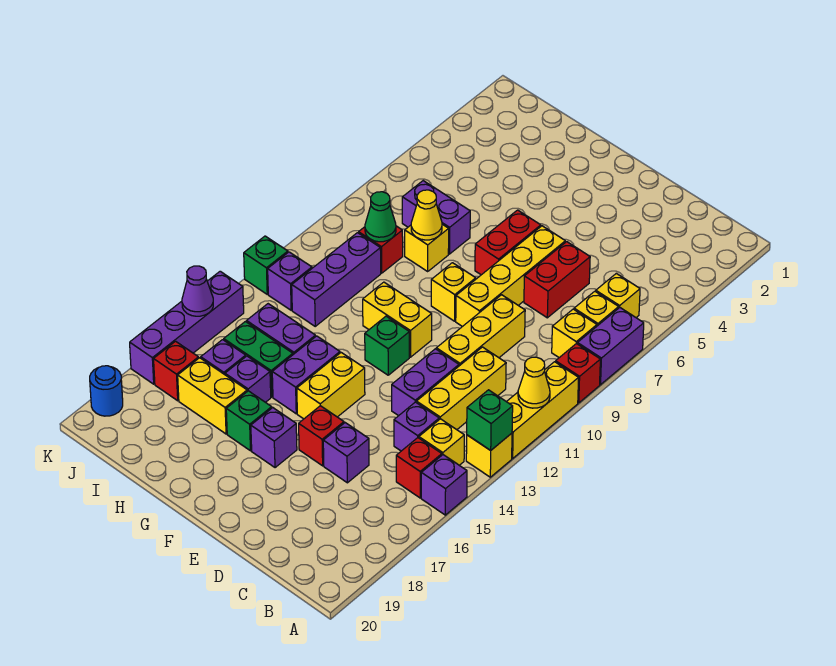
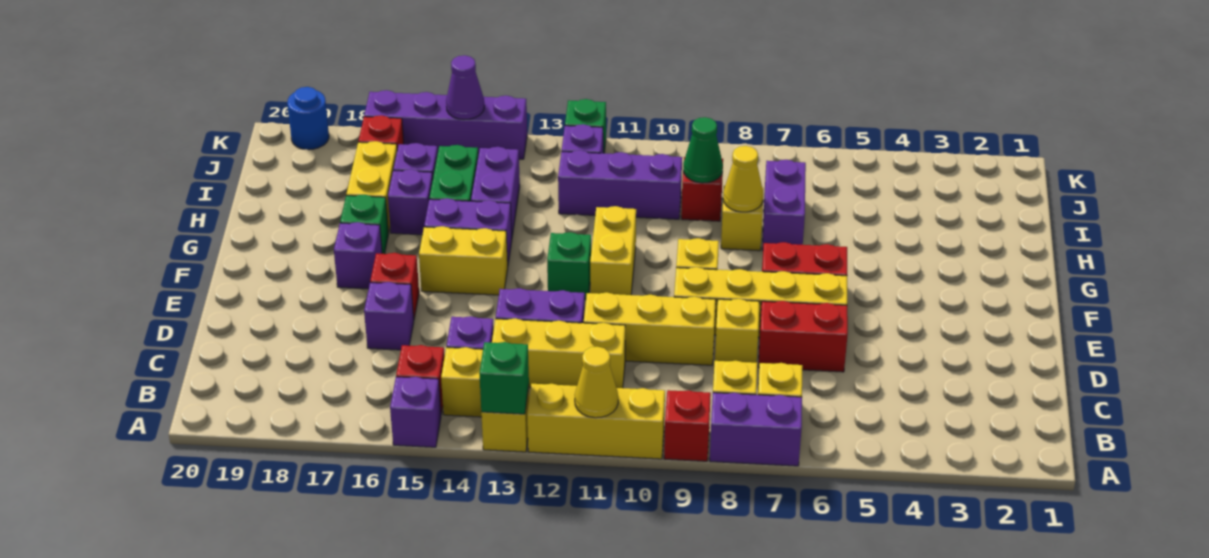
yellow 1x1 brick [596,273,640,317] -> yellow 1x1 brick moved to [715,299,759,363]

